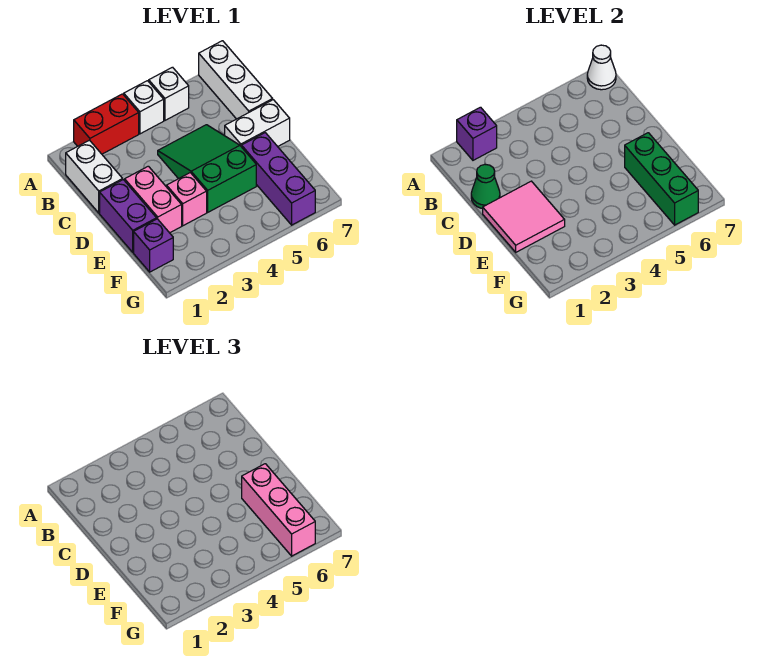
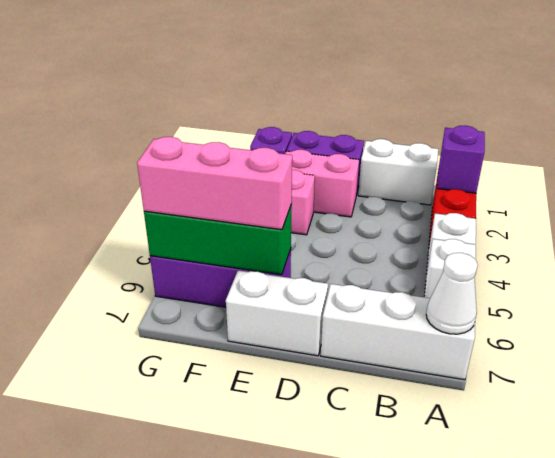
green 1x1 cone [471,165,500,209] -> none
green 2x3 slope [158,125,256,212] -> none
pink 2x2 tile [483,181,565,252] -> none
white 1x2 brick [225,100,290,147] -> white 1x2 brick turned to [226,270,328,356]

